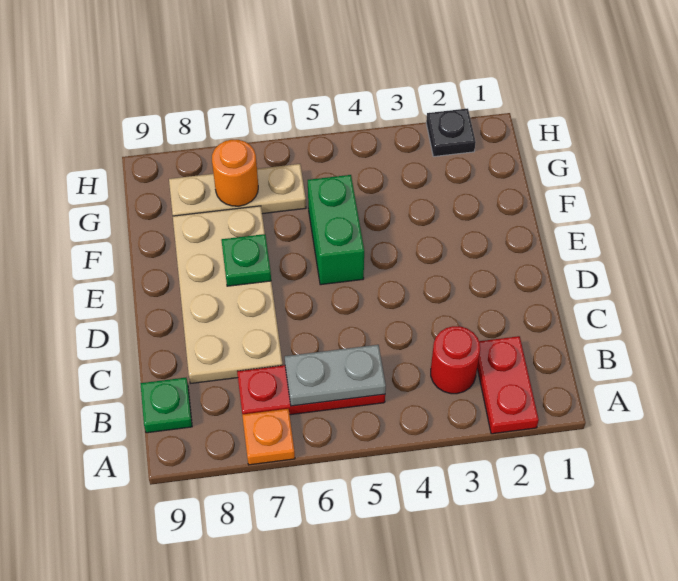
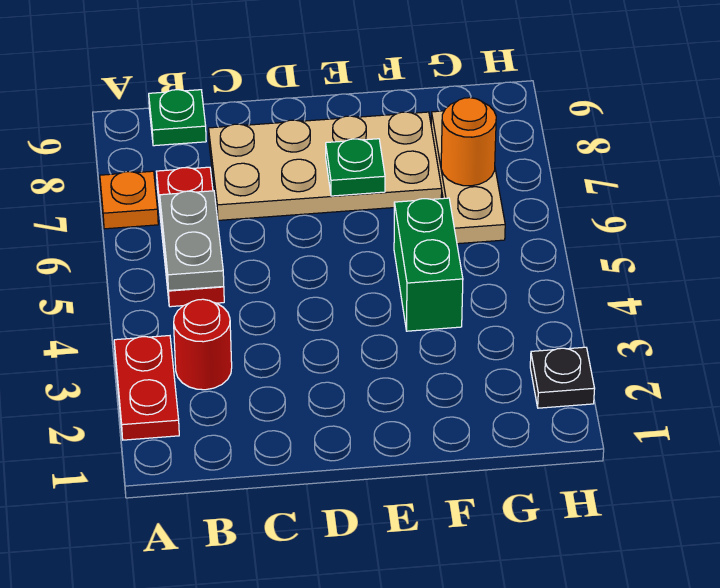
red 1x2 plate [477,336,539,434] -> red 1x2 plate turned to [114,336,179,440]
green 1x2 brick [308,175,364,285] -> green 1x2 brick turned to [394,198,463,331]

